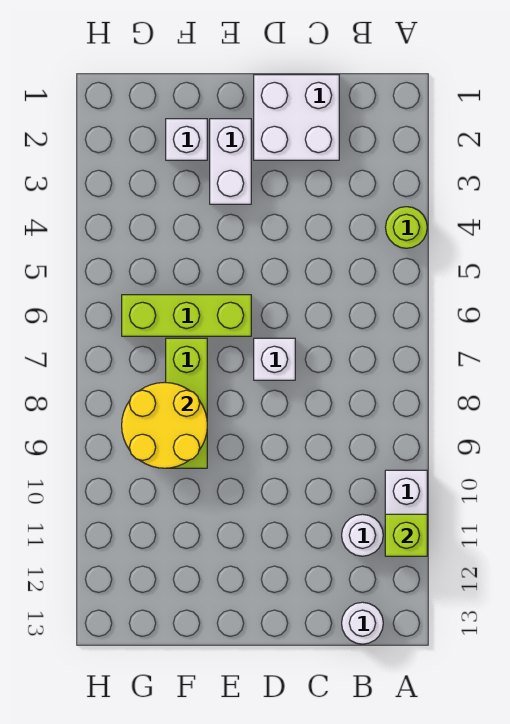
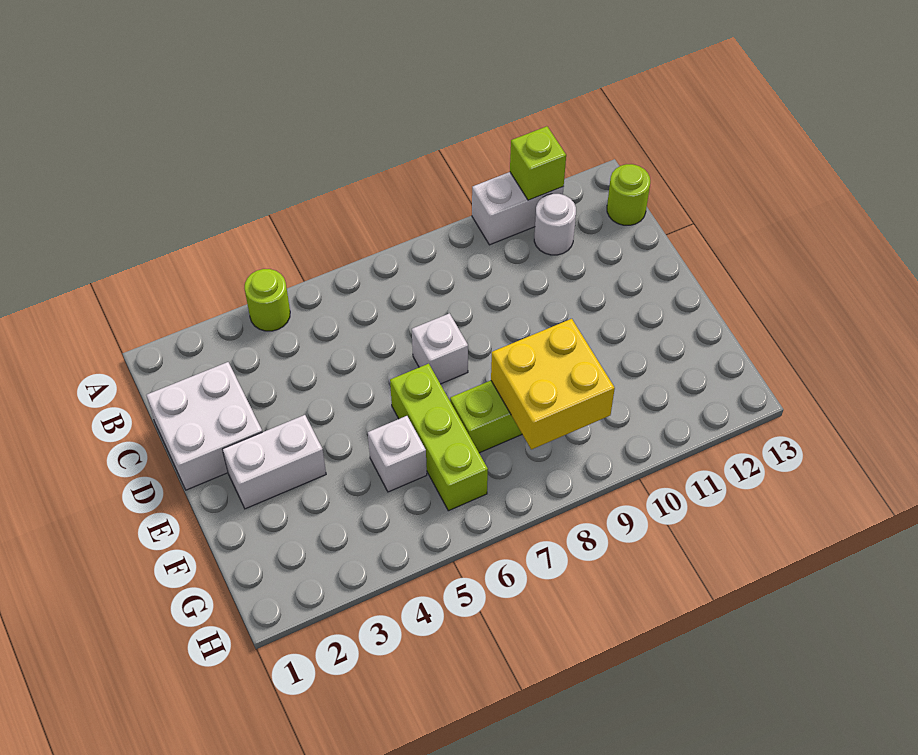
white 1x1 round brick [342,602,383,644] -> lime 1x1 round brick [607,164,650,225]
white 1x1 brick [166,119,207,160] -> white 1x1 brick moved to [368,416,427,492]
yellow 2x2 round brick [122,382,207,468] -> yellow 2x2 brick [491,319,615,449]

